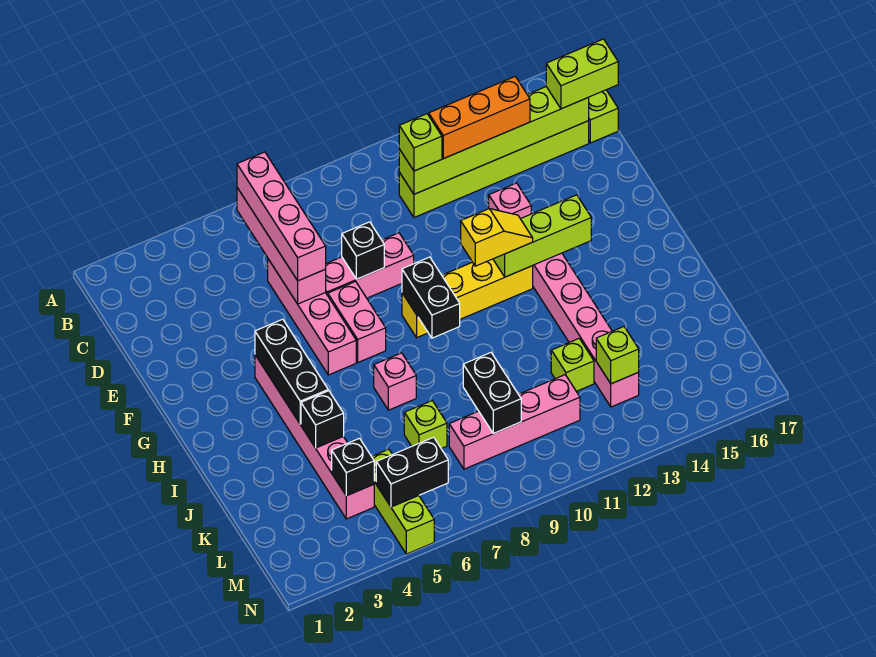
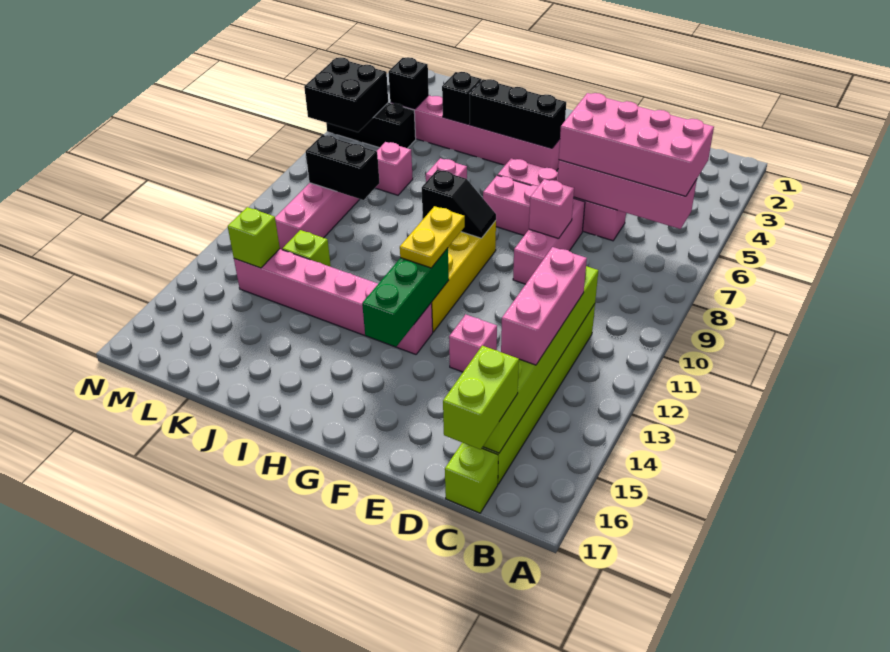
pink 1x4 brick [237,152,326,281] -> pink 2x4 brick [559,93,714,196]
lime 1x1 brick [399,114,442,171] -> none
orange 1x3 brick [429,77,530,158] -> pink 1x3 brick [501,247,587,365]
black 1x1 brick [342,222,384,279] -> pink 1x1 brick [529,179,574,239]
black 1x2 brick [402,257,460,338] -> black 1x2 slope [422,170,496,238]
yellow 1x2 slope [461,209,533,266] -> yellow 1x2 plate [400,206,465,268]
lime 1x3 brick [493,195,591,277] -> green 1x3 brick [362,248,449,347]
lime 1x1 brick [404,401,447,449] -> pink 1x1 brick [375,142,413,195]
lime 1x3 brick [372,449,434,554] -> black 1x3 brick [326,103,416,148]
black 1x2 brick [376,437,448,507] -> black 2x2 brick [304,58,388,132]

